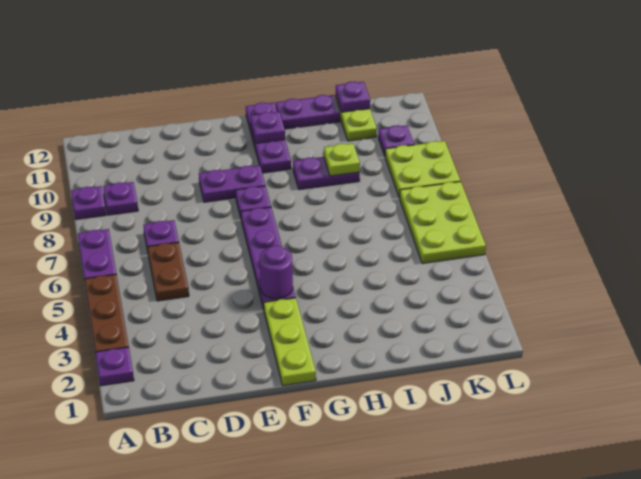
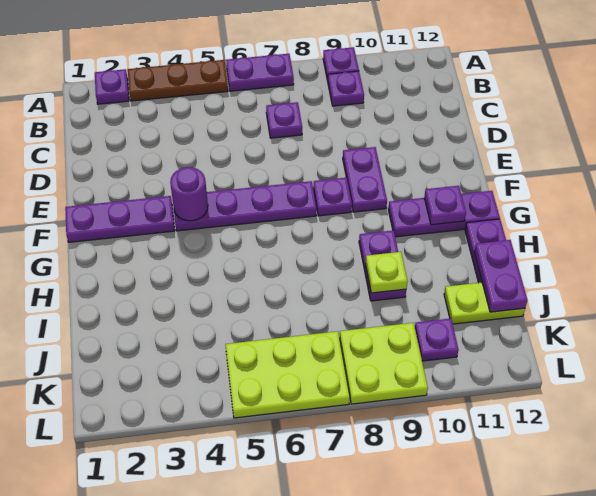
brown 1x2 plate [148,242,189,301] -> none
lime 1x3 plate [264,298,316,386] -> purple 1x3 plate [65,196,175,242]
purple 1x1 plate [336,82,370,112] -> purple 1x2 plate [474,240,527,312]

